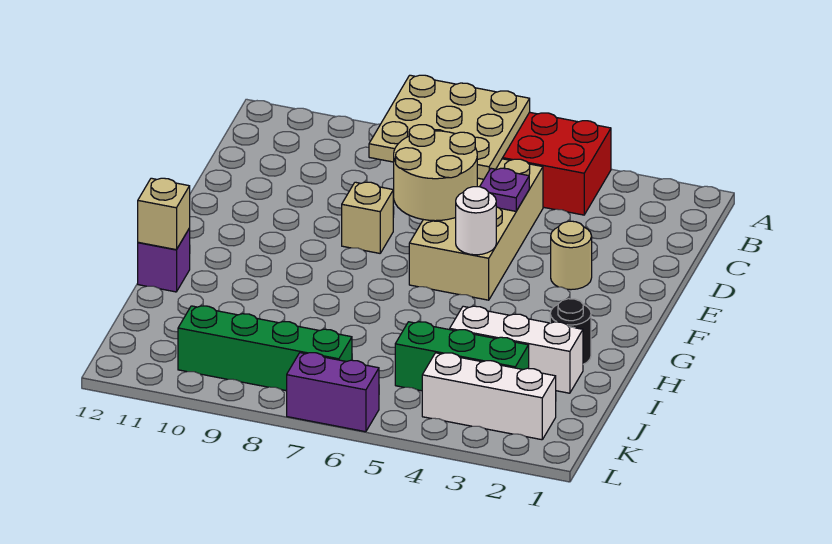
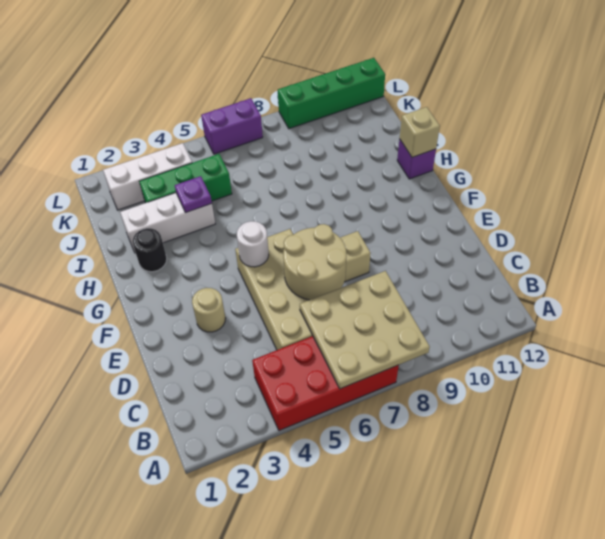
purple 1x1 plate [480,168,529,211] -> purple 1x1 plate moved to [175,176,212,213]
green 1x4 brick [178,306,352,391] -> green 1x4 brick moved to [278,58,385,129]

